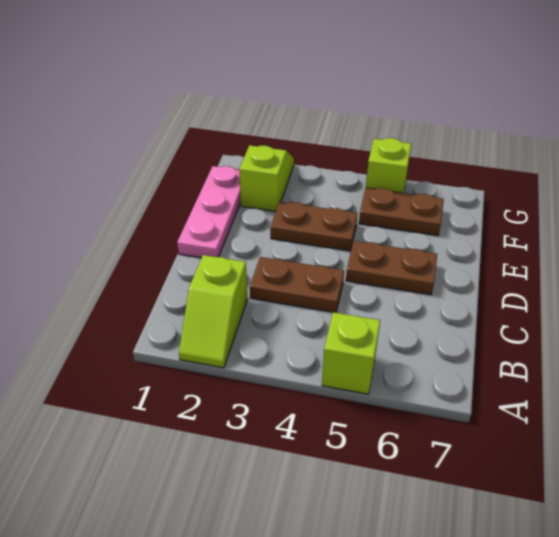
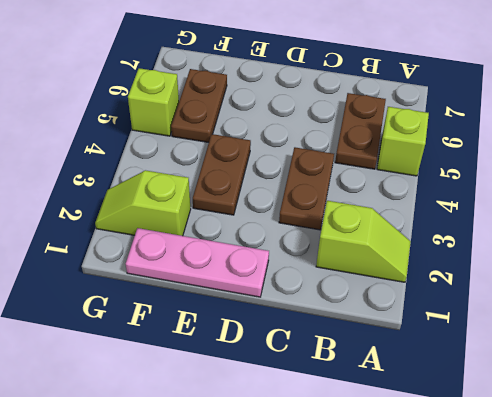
brown 1x2 plate [346,241,437,295] -> brown 1x2 plate moved to [335,93,386,169]

